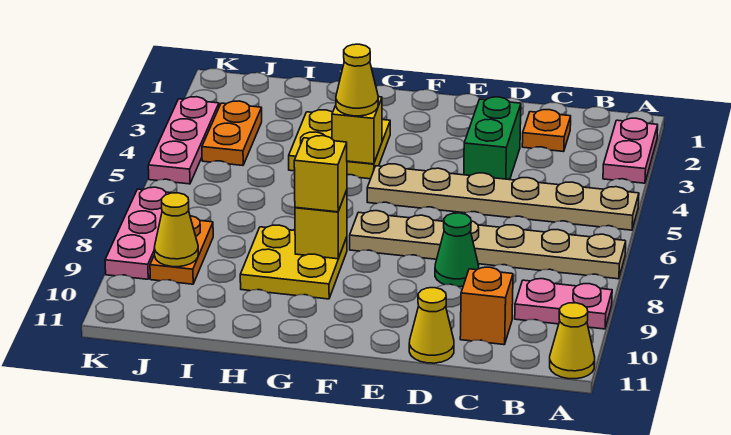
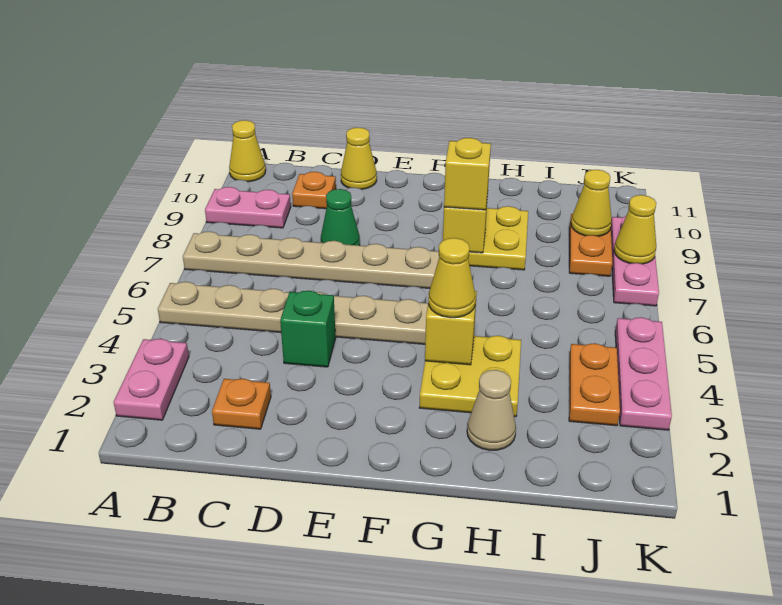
orange 1x1 brick [460,267,513,345] -> orange 1x1 plate [292,172,336,209]
green 1x2 brick [464,97,521,180] -> green 1x1 brick [280,291,336,367]
none -> tan 1x1 cone [467,370,516,450]
none -> yellow 1x1 cone [614,195,656,264]

